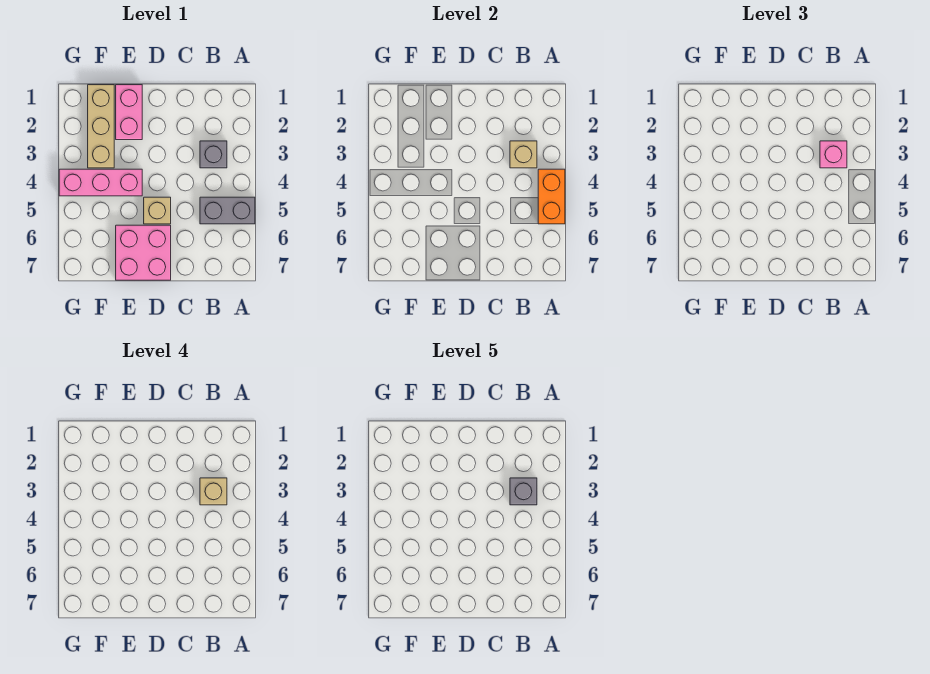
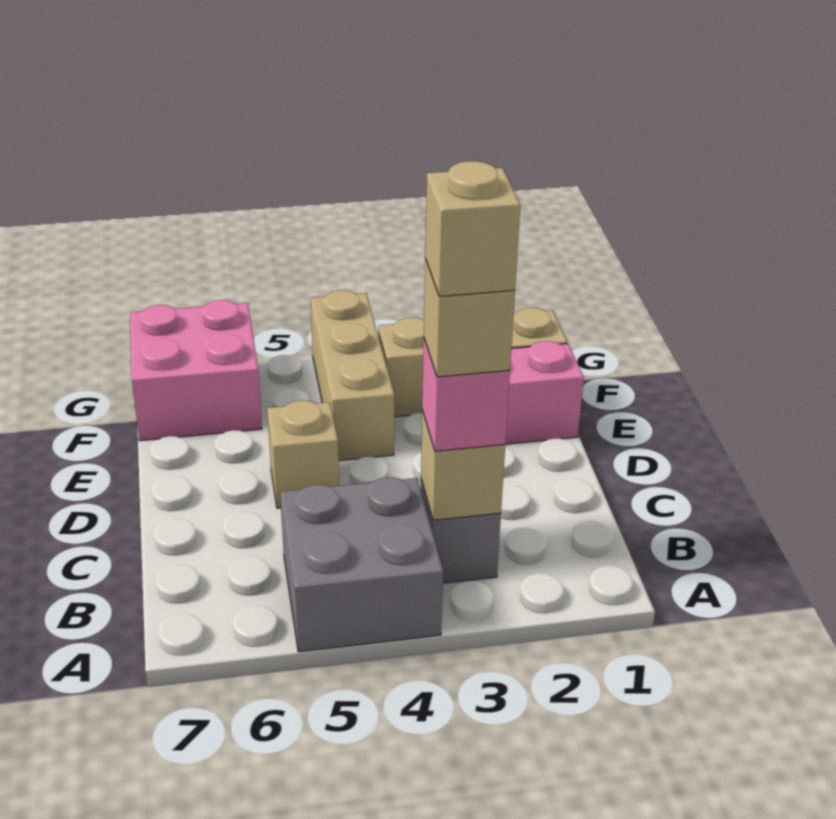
orange 1x2 brick [538,169,565,224] -> none
grey 1x2 brick [200,197,255,224] -> grey 2x2 brick [280,477,443,652]
grey 1x1 brick [510,478,537,505] -> tan 1x1 brick [425,161,521,297]
pink 2x2 brick [116,225,171,280] -> pink 2x2 brick moved to [130,300,262,441]
pink 1x3 brick [59,169,142,196] -> tan 1x3 brick [311,290,394,461]

